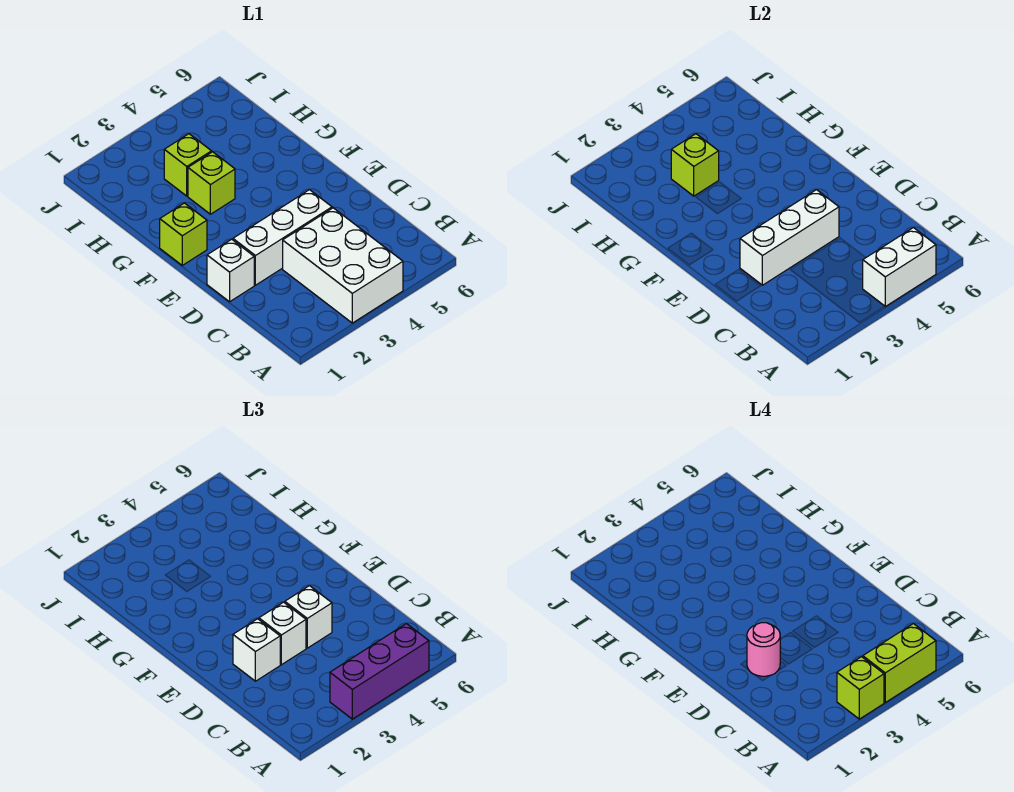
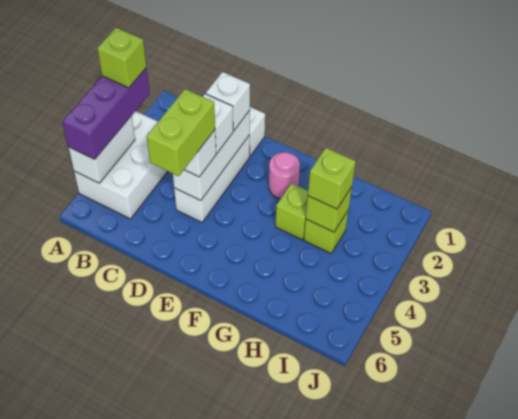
white 2x3 brick [283,208,403,323] -> white 2x3 brick turned to [74,111,168,219]
lime 1x2 brick [863,624,936,702] -> lime 1x2 brick moved to [147,89,215,176]
pink 1x1 round brick [747,623,780,676] -> pink 1x1 round brick moved to [269,152,300,199]
lime 1x1 brick [160,203,207,265] -> lime 1x1 brick moved to [308,148,356,209]

